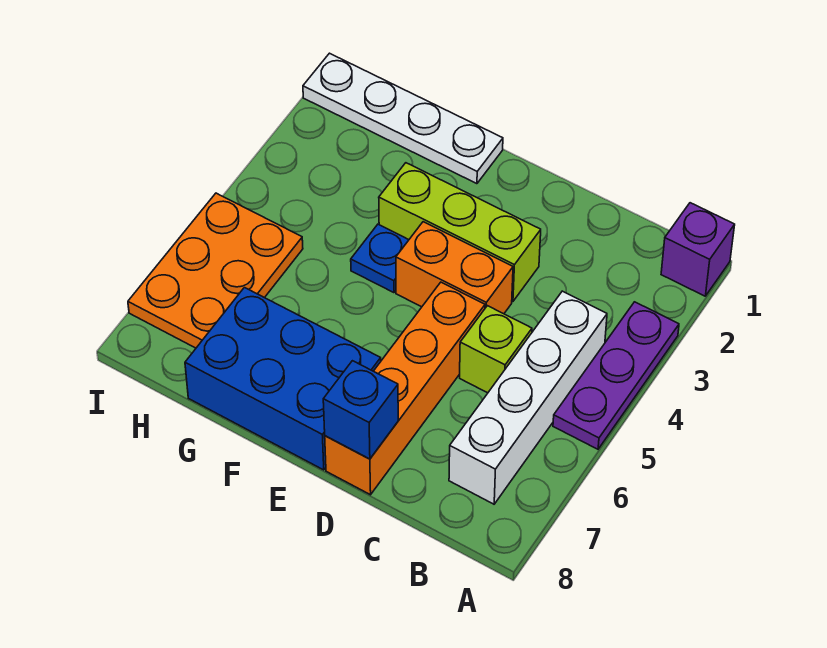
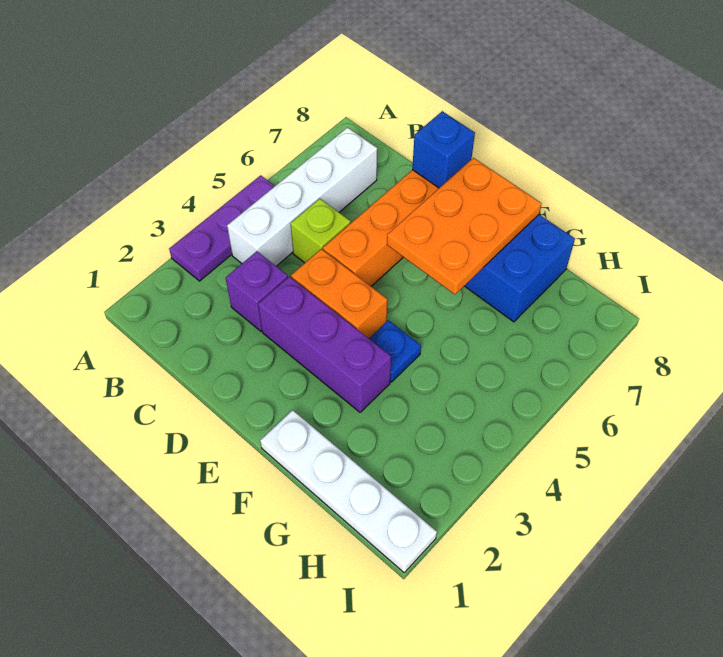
purple 1x1 brick [661,203,735,296] -> purple 1x1 brick moved to [226,251,288,331]
lime 1x3 brick [379,163,541,301] -> purple 1x3 brick [258,277,391,412]
orange 2x3 plate [128,193,303,348] -> orange 2x3 plate moved to [387,158,542,294]

